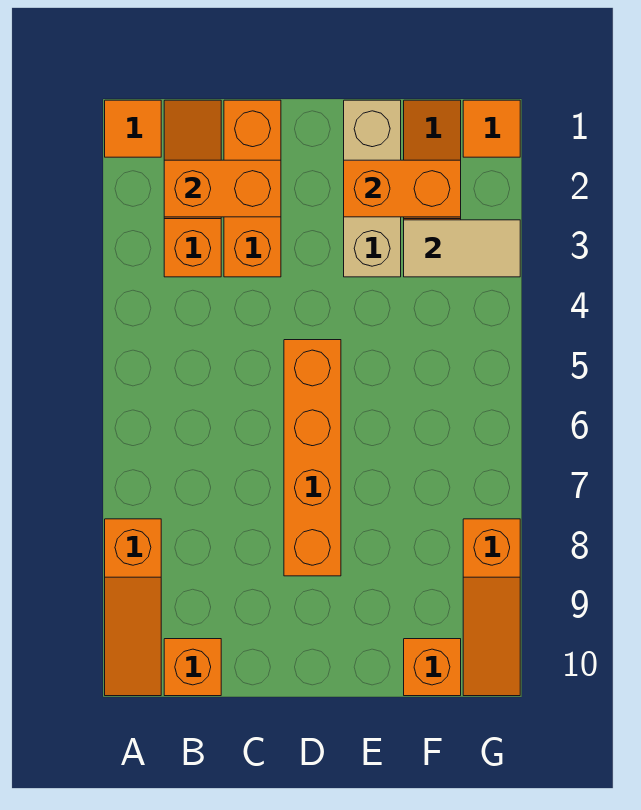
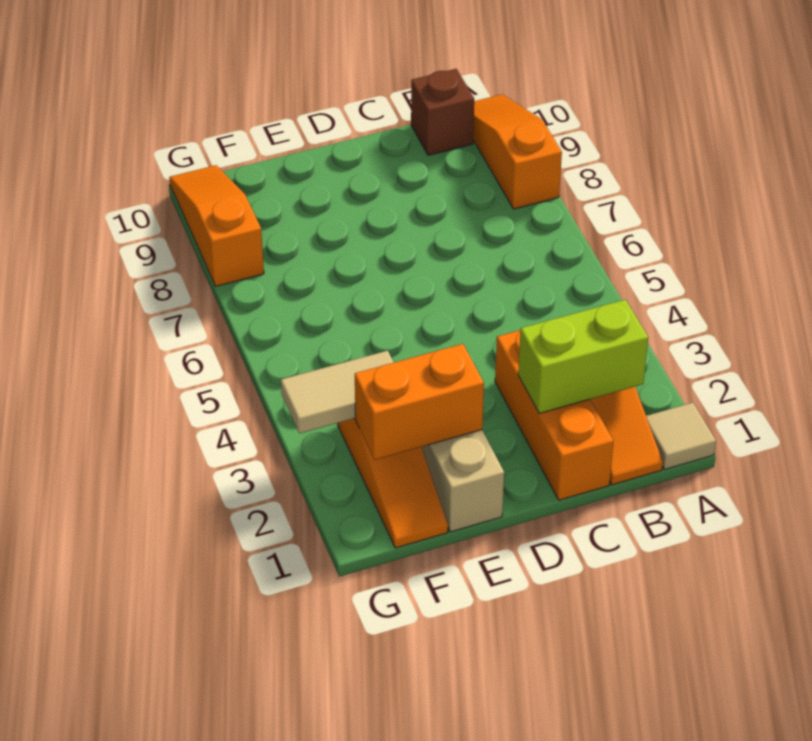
orange 1x1 tile [105,100,161,157] -> tan 1x1 tile [646,403,716,469]
orange 1x2 brick [164,160,281,217] -> lime 1x2 brick [518,300,648,413]
orange 1x1 brick [164,639,221,696] -> brown 1x1 brick [411,69,474,155]
orange 1x4 brick [284,340,341,576] -> none
orange 1x1 brick [404,639,461,696] -> none
orange 1x1 tile [463,100,520,157] -> none

